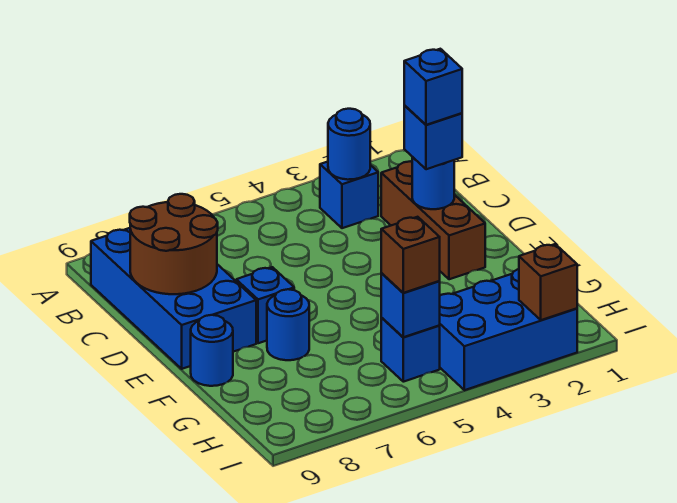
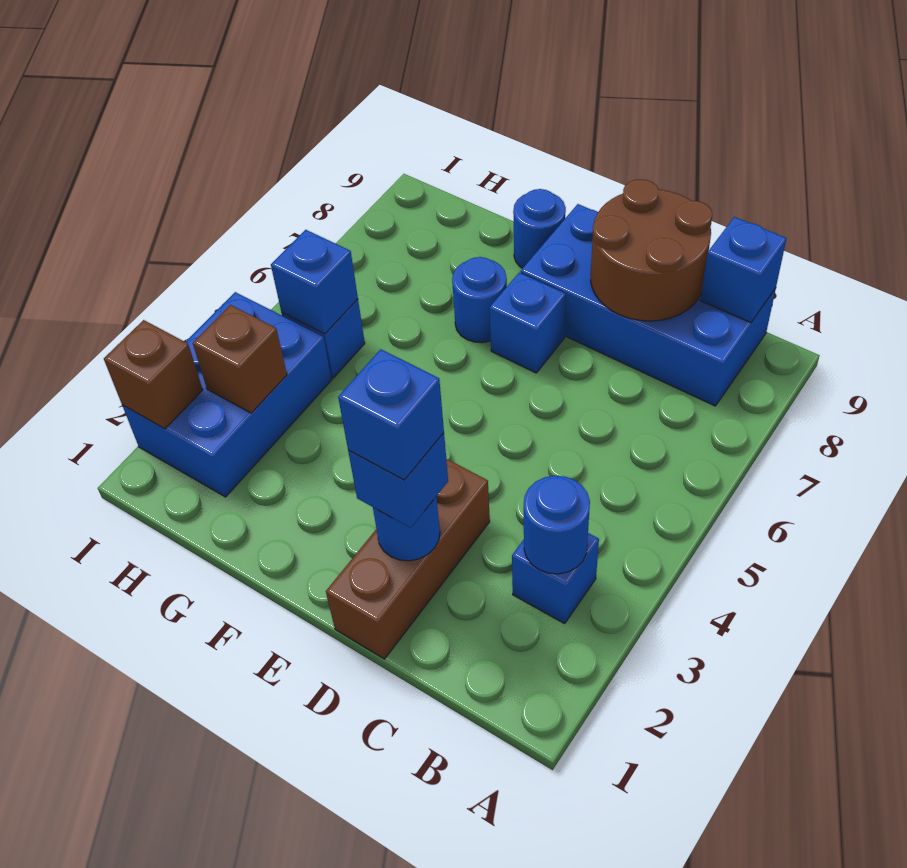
none -> blue 1x1 brick [700,217,786,323]
brown 1x3 brick [381,161,485,279] -> brown 1x3 brick turned to [326,459,490,659]
brown 1x1 brick [381,217,440,293] -> brown 1x1 brick moved to [193,305,287,413]

